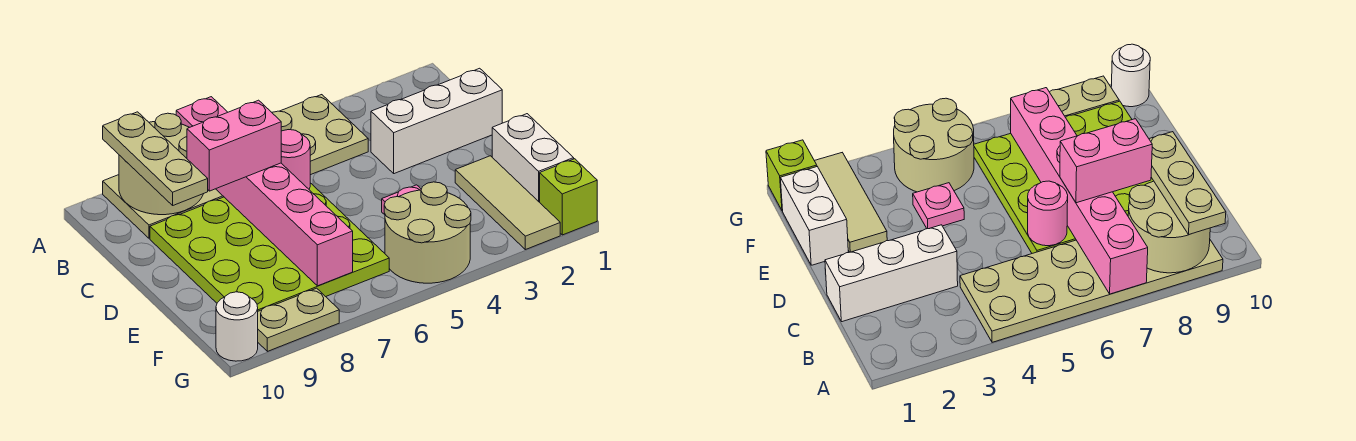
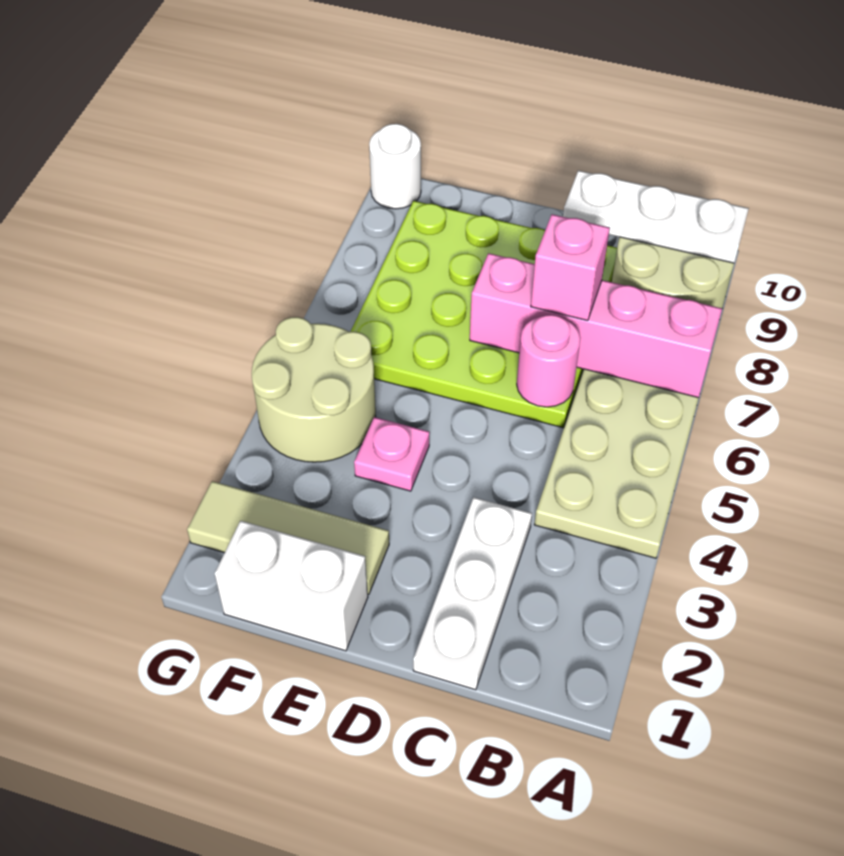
pink 1x6 brick [176,97,353,286] -> pink 1x4 brick [470,253,722,398]
tan 1x3 plate [103,112,208,205] -> white 1x3 plate [563,170,749,263]
white 1x3 brick [371,68,502,174] -> white 1x3 plate [413,497,532,690]
pink 1x2 brick [187,100,281,191] -> pink 1x1 brick [531,214,610,321]
lime 1x1 brick [540,159,597,235] -> none
tan 1x2 plate [258,288,339,351] -> none

